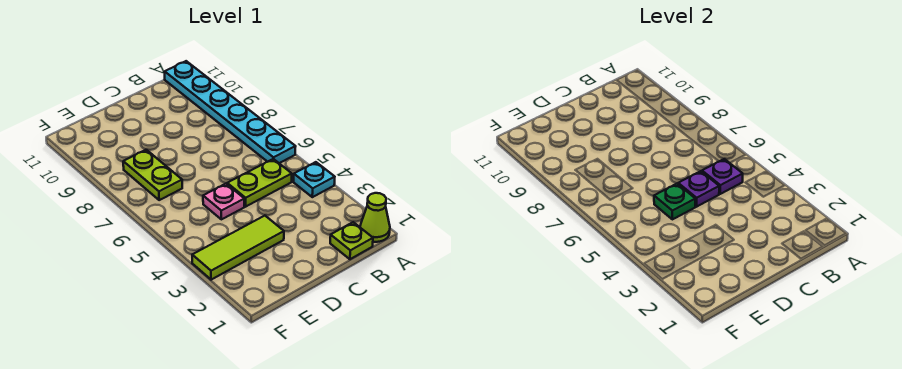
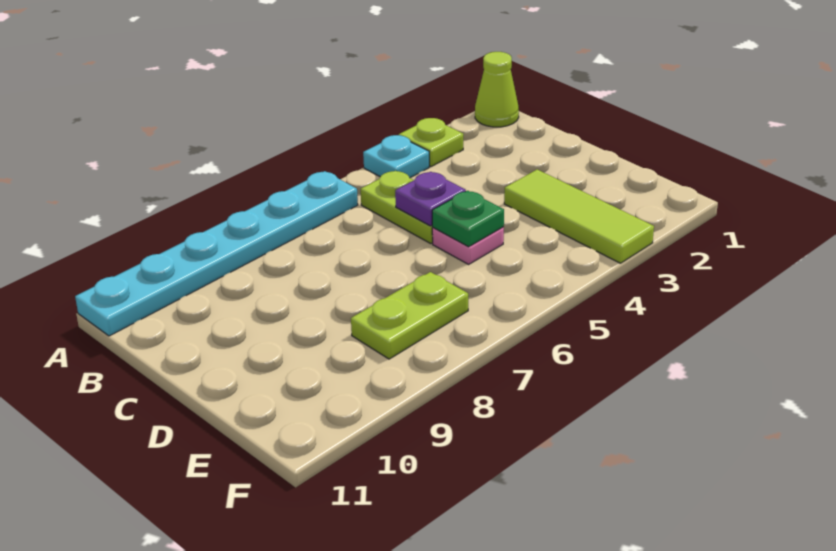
lime 1x1 plate [330,222,373,259] -> lime 1x1 plate moved to [399,118,463,167]
purple 1x1 plate [702,159,743,194] -> none

